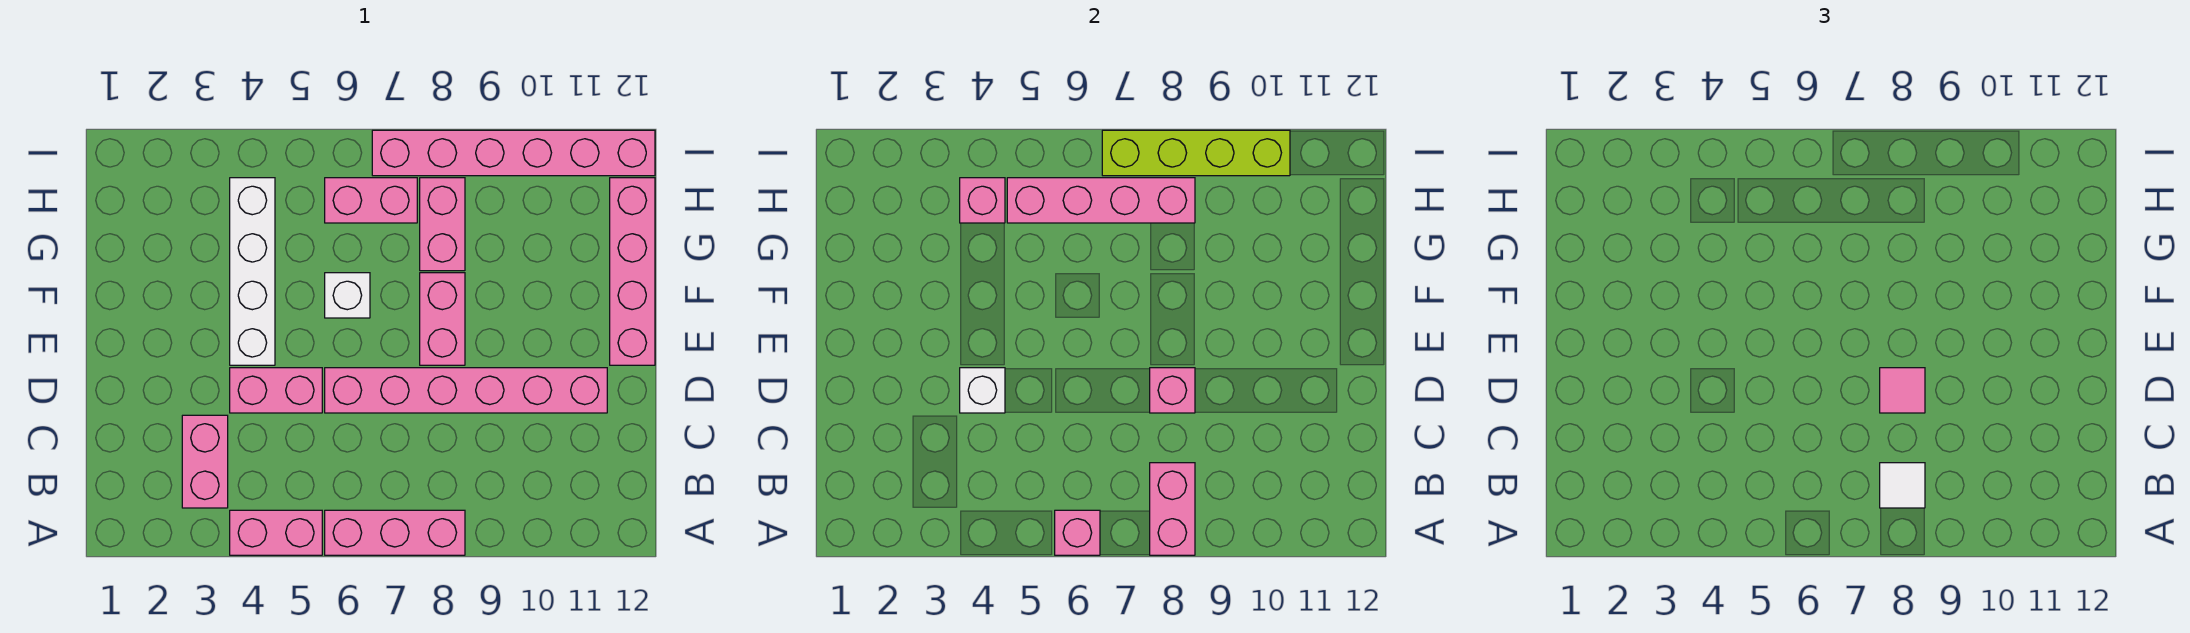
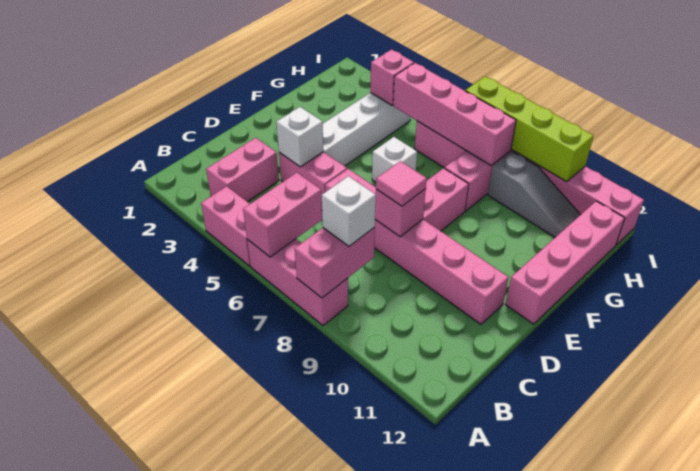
pink 1x1 brick [1055,510,1100,555] -> pink 1x2 brick [243,173,322,257]
white 1x1 tile [1880,463,1925,508] -> white 1x1 brick [322,176,376,246]
none -> grey 1x3 slope [488,152,580,237]

